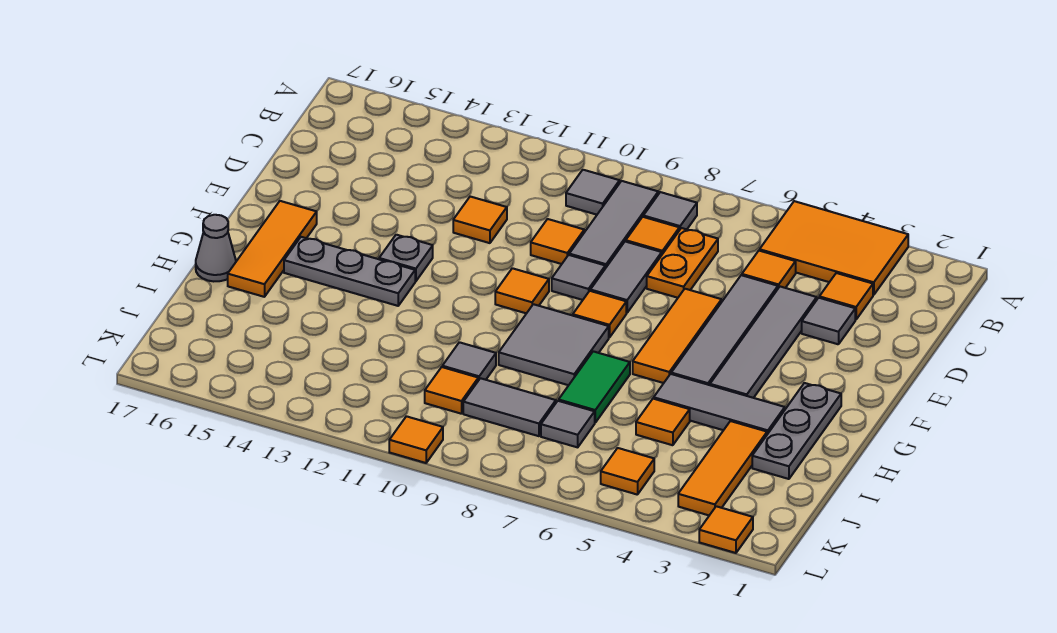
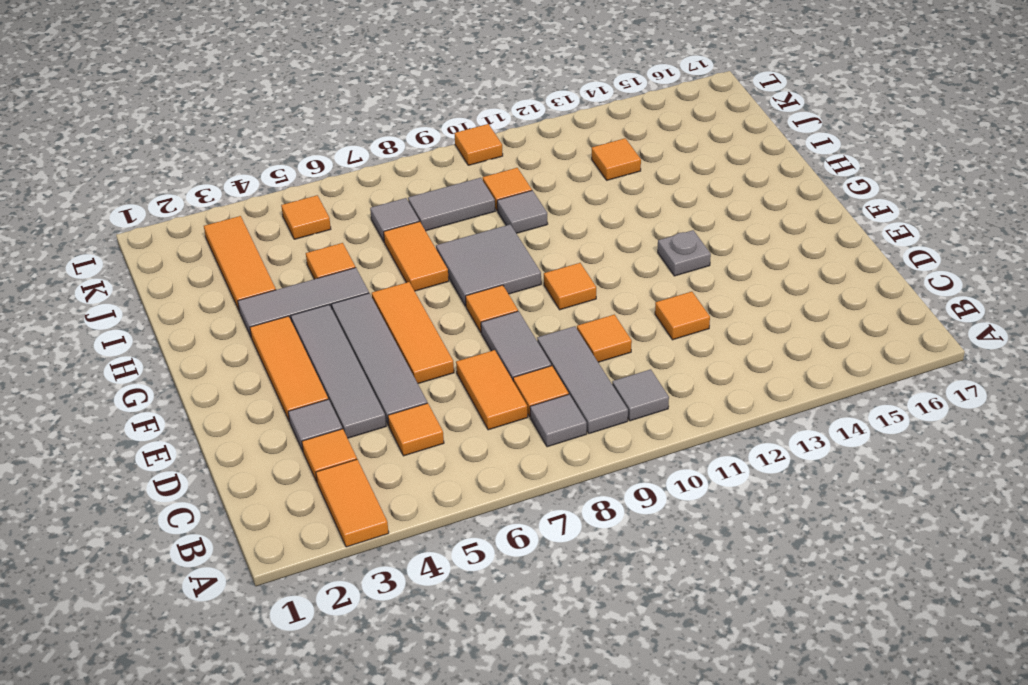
orange 2x3 tile [760,201,908,295] -> orange 1x2 tile [316,459,389,547]
orange 1x2 plate [647,228,718,298] -> orange 1x2 tile [456,350,528,430]
grey 1x1 tile [552,255,605,300] -> none
orange 1x3 tile [228,201,317,297] -> orange 1x3 tile moved to [250,316,328,422]
grey 1x3 plate [752,383,841,479] -> none
grey 1x3 plate [284,237,415,306] -> none
green 1x2 tile [559,351,630,422] -> orange 1x2 tile [384,221,449,291]
grey 1x1 cone [196,215,236,281] -> none
orange 1x1 tile [699,506,753,553] -> orange 1x1 tile moved to [592,138,641,180]

